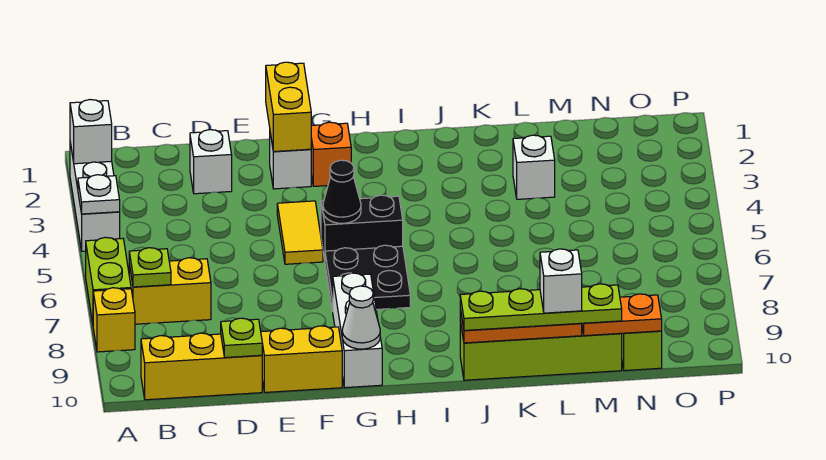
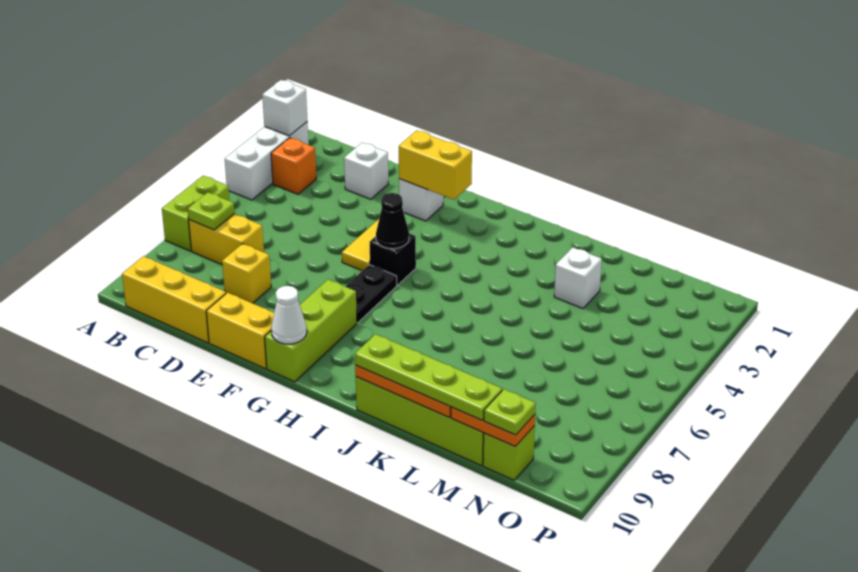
white 1x1 plate [78,175,120,214] -> none
yellow 1x1 brick [93,288,135,352] -> yellow 1x1 brick moved to [222,243,271,303]
lime 1x1 plate [221,318,262,358] -> lime 1x1 plate moved to [484,389,536,435]
yellow 1x2 brick [266,62,311,152] -> yellow 1x2 brick turned to [399,130,472,200]
orange 1x1 brick [311,122,351,186] -> orange 1x1 brick moved to [271,138,316,194]
black 1x2 brick [321,195,403,260] -> black 1x1 brick [370,233,416,285]
black 2x2 plate [325,245,410,311] -> black 1x2 plate [345,265,397,323]
white 1x3 brick [333,273,382,388] -> lime 1x3 brick [265,280,357,382]
white 1x1 brick [540,249,582,313] -> none

